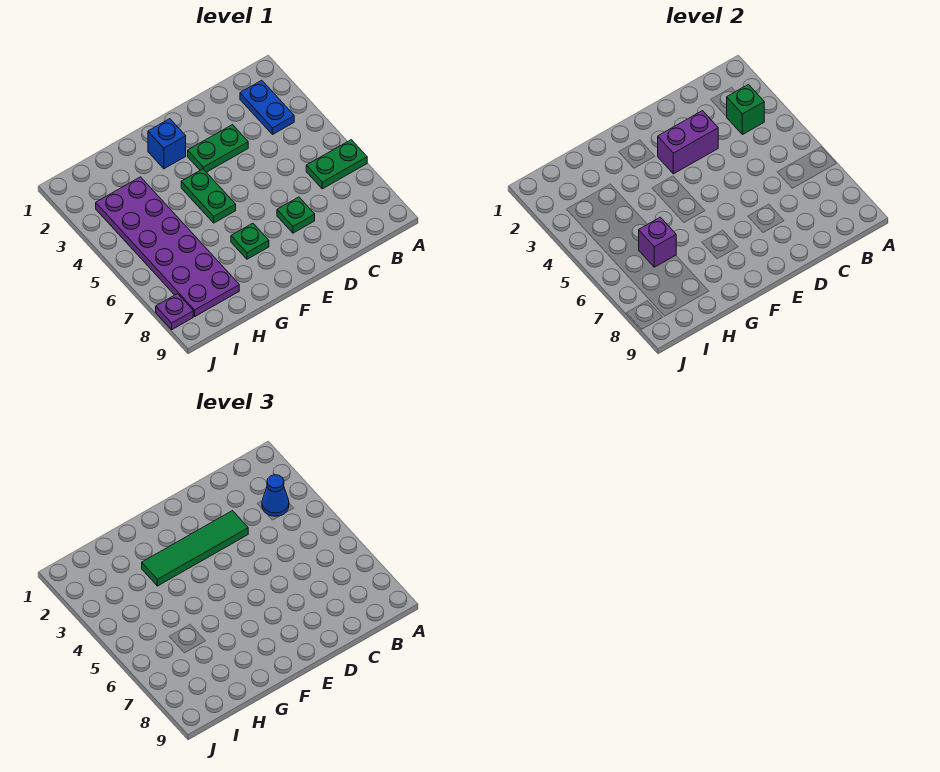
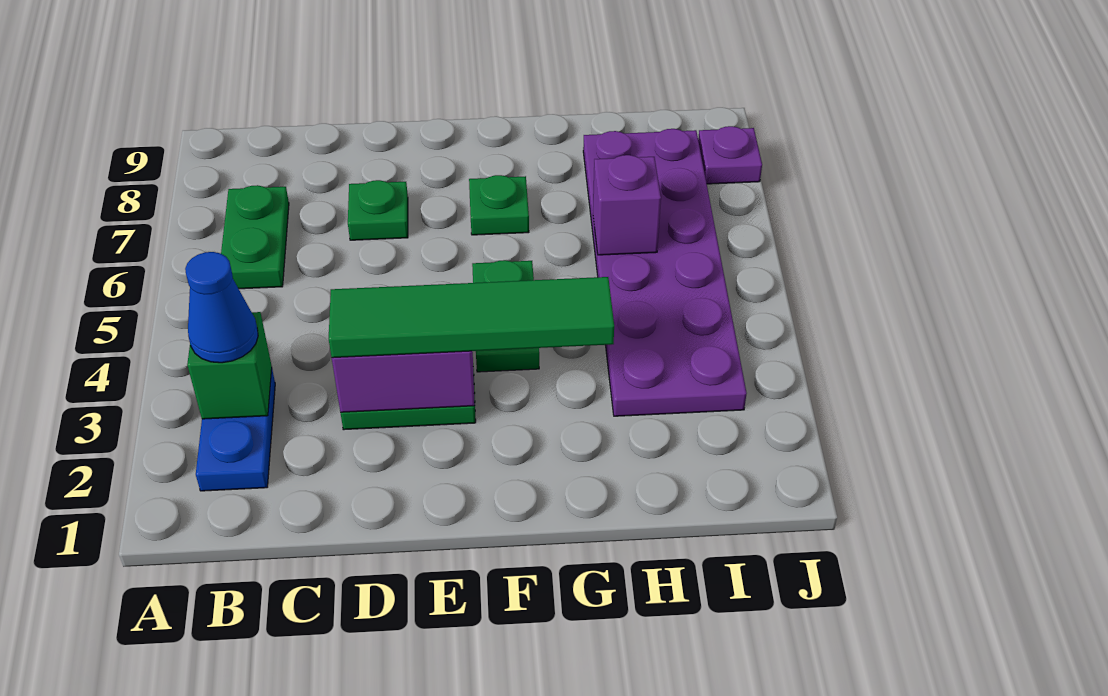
green 1x2 plate [306,140,367,189] -> green 1x2 plate turned to [221,185,289,289]
blue 1x1 brick [148,119,186,169] -> none

